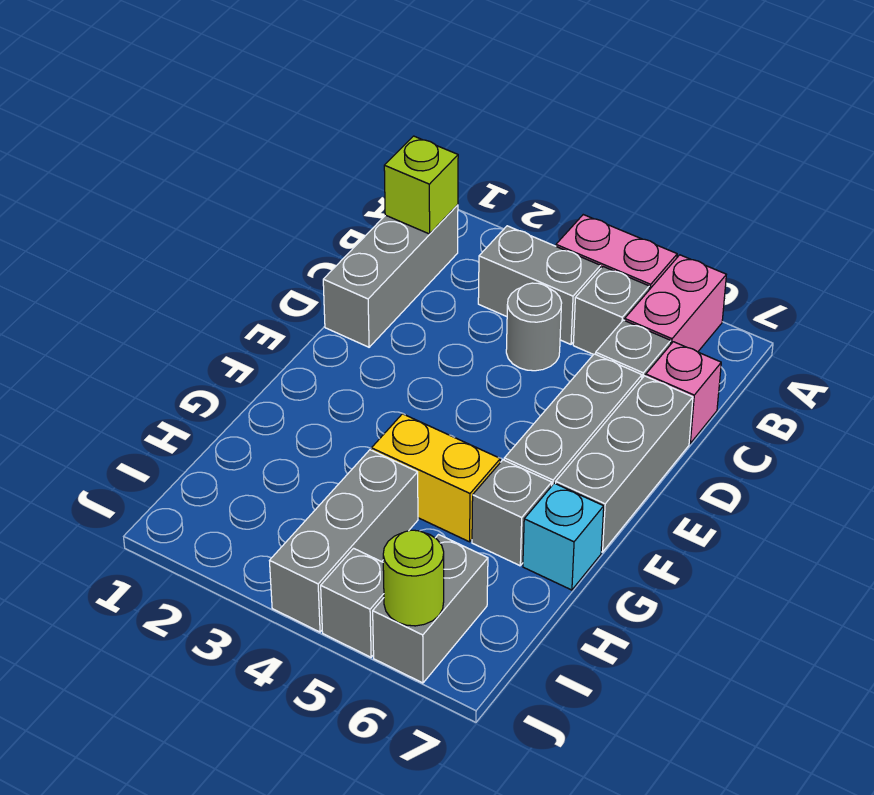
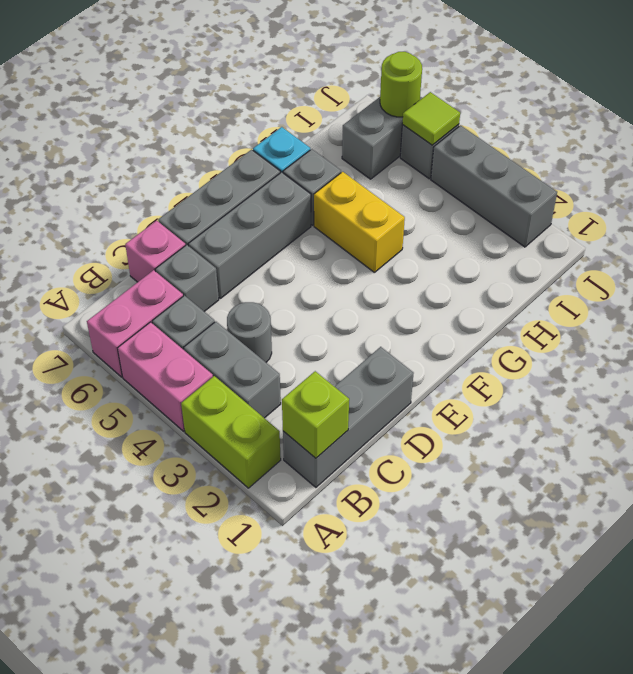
none -> lime 1x2 brick [181,376,281,488]
grey 1x3 brick [270,450,418,632] -> grey 1x3 brick turned to [431,125,557,247]
none -> lime 1x1 tile [402,92,460,145]

